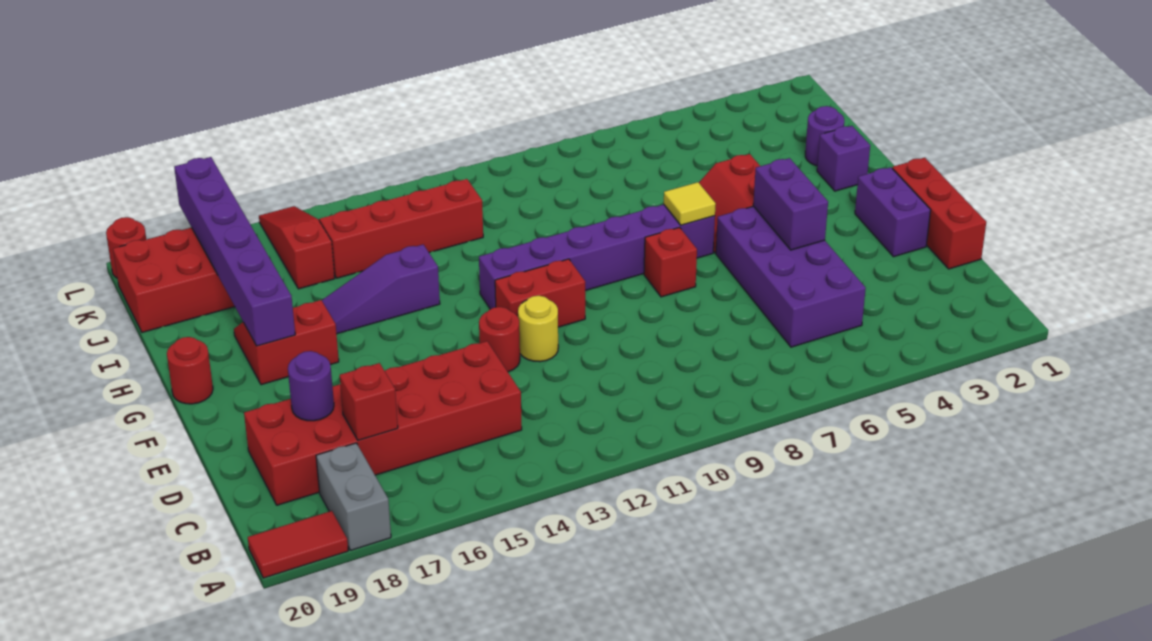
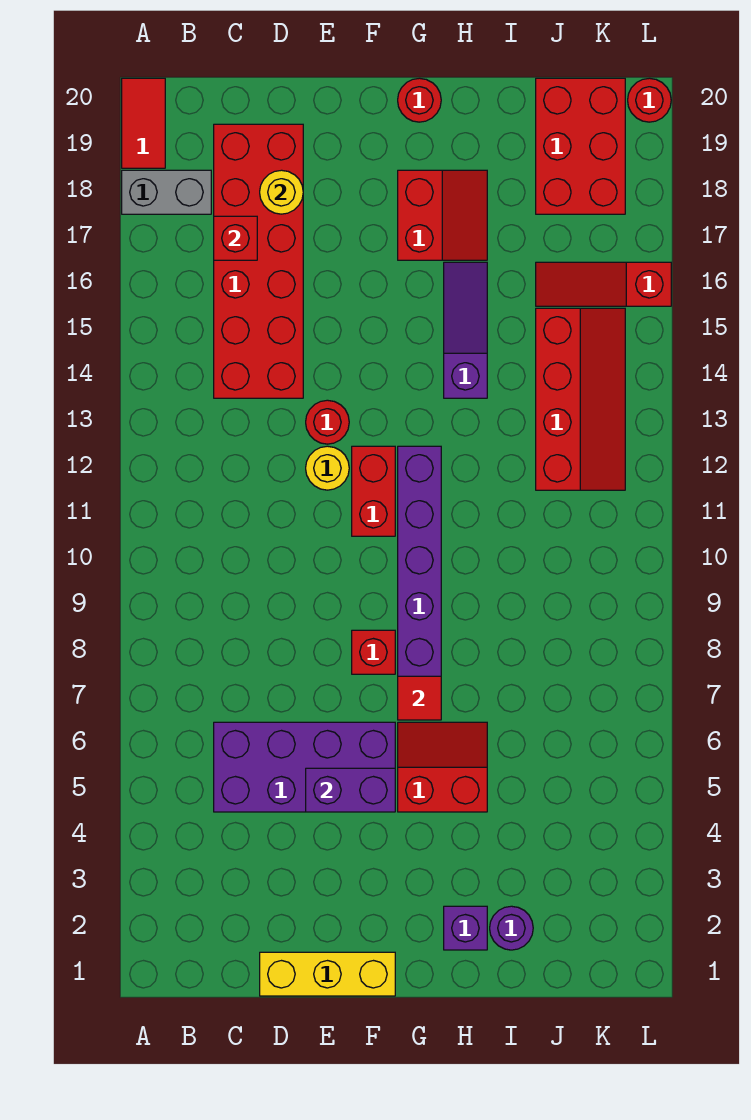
red 1x3 brick [892,158,986,269] -> yellow 1x3 brick [260,952,395,996]
purple 1x1 round brick [288,351,334,421] -> yellow 1x1 round brick [260,170,303,214]
purple 1x2 brick [855,167,931,257] -> none
yellow 1x1 tile [664,182,716,225] -> red 1x1 tile [398,676,441,720]
purple 1x6 brick [174,157,295,346] -> none
red 1x3 slope [259,206,335,289] -> red 1x3 slope turned to [536,262,671,306]

